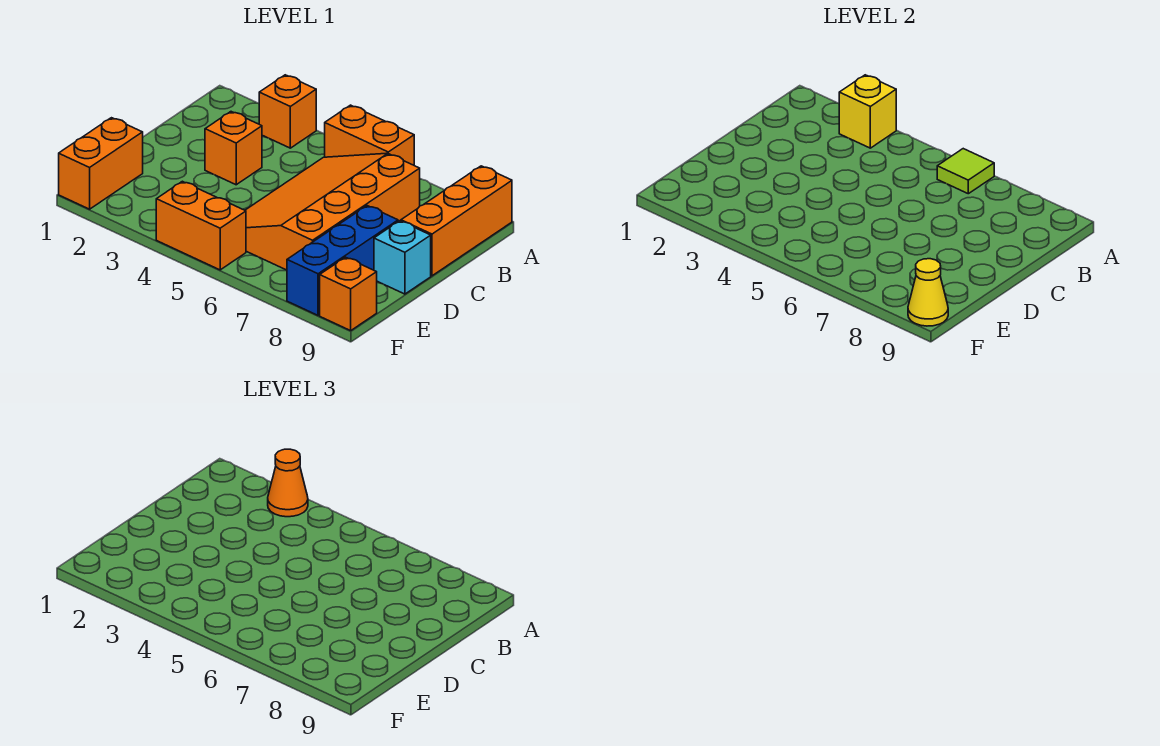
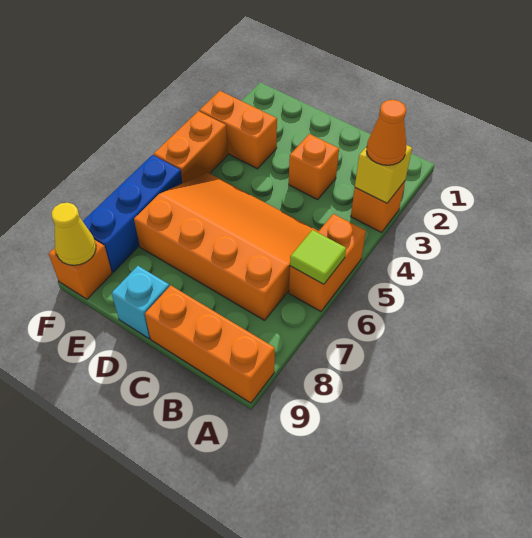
blue 1x3 brick [287,206,398,315] -> blue 1x3 brick turned to [83,155,182,272]
orange 1x2 brick [59,118,143,209] -> orange 1x2 brick moved to [199,91,277,169]

